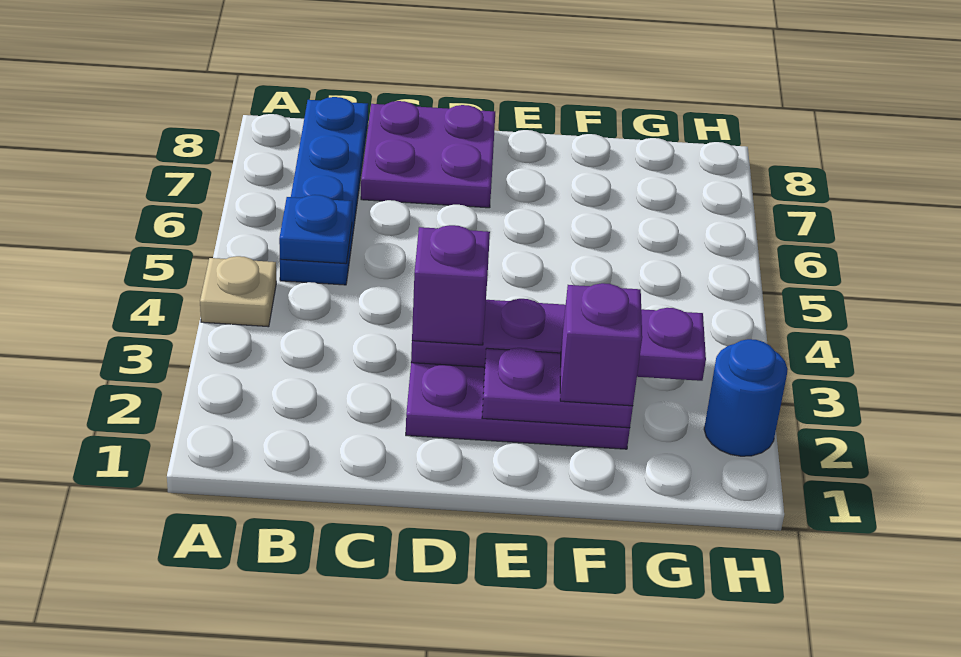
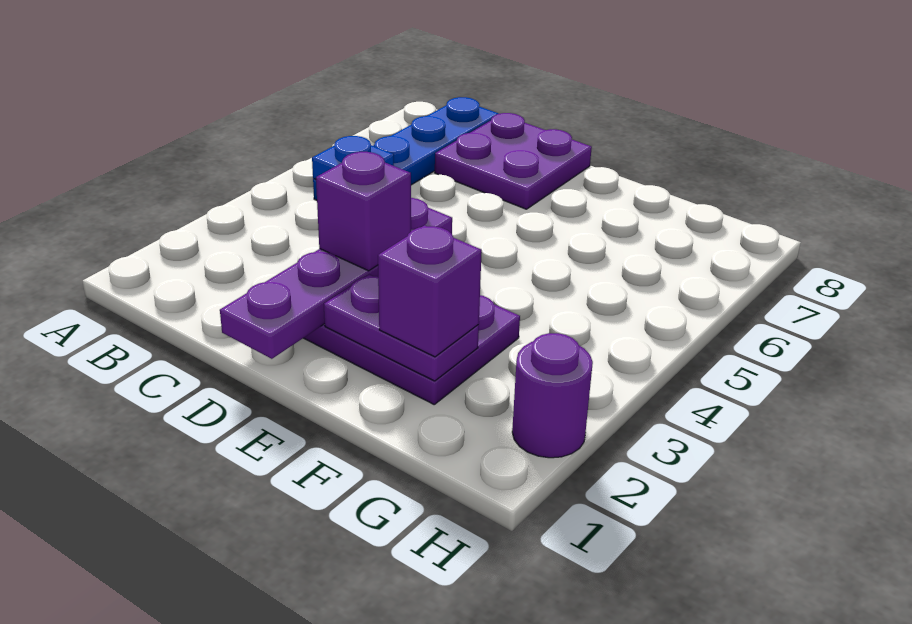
tan 1x1 plate [200,256,276,327] -> none
purple 1x4 plate [411,299,706,381] -> purple 1x4 plate turned to [220,198,452,359]
blue 1x1 round brick [704,339,788,456] -> purple 1x1 round brick [512,333,593,458]

